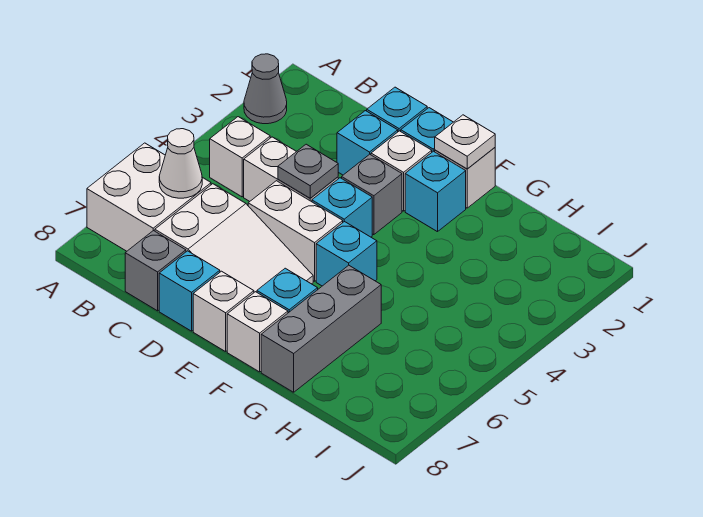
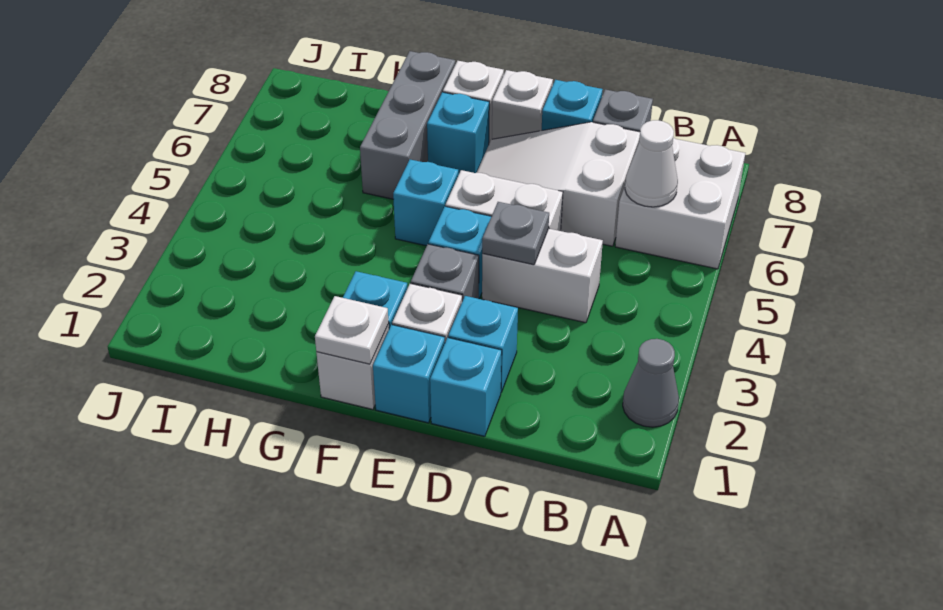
white 1x1 brick [210,117,270,197] -> none

